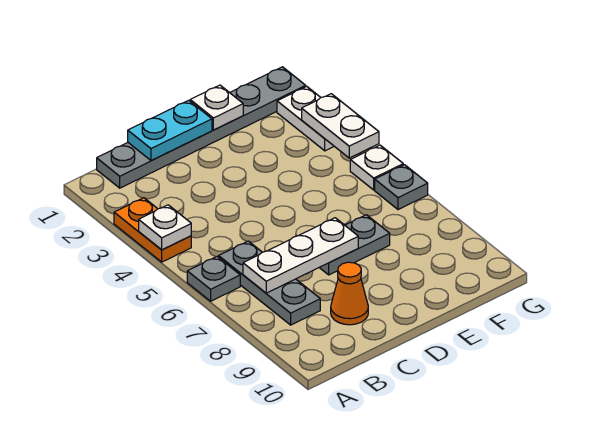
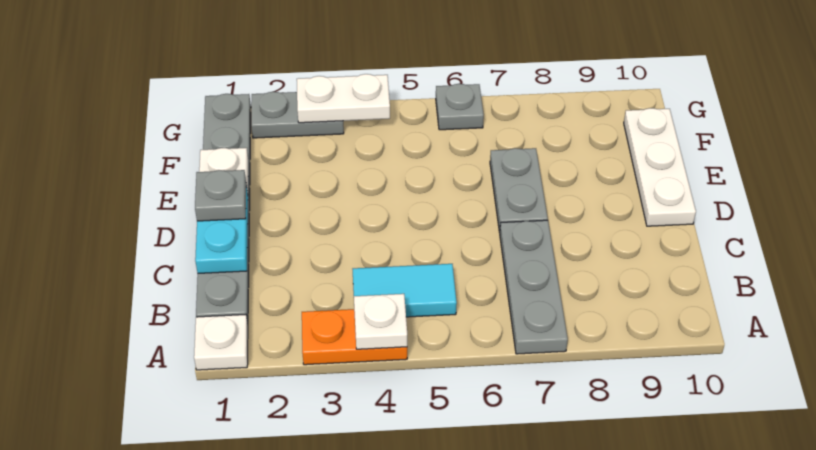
grey 1x1 plate [187,257,240,301] -> grey 1x1 plate moved to [195,170,246,221]
none -> cyan 1x2 tile [353,264,457,317]
grey 1x3 plate [219,241,320,325] -> grey 1x3 plate turned to [500,220,568,354]
white 1x3 plate [243,218,358,293] -> white 1x3 plate moved to [624,108,696,226]
orange 1x1 cone [331,262,368,325] -> none
white 1x2 plate [277,87,334,151] -> grey 1x2 plate [251,92,344,138]
white 1x1 plate [350,145,403,190] -> white 1x1 plate moved to [194,315,248,370]

